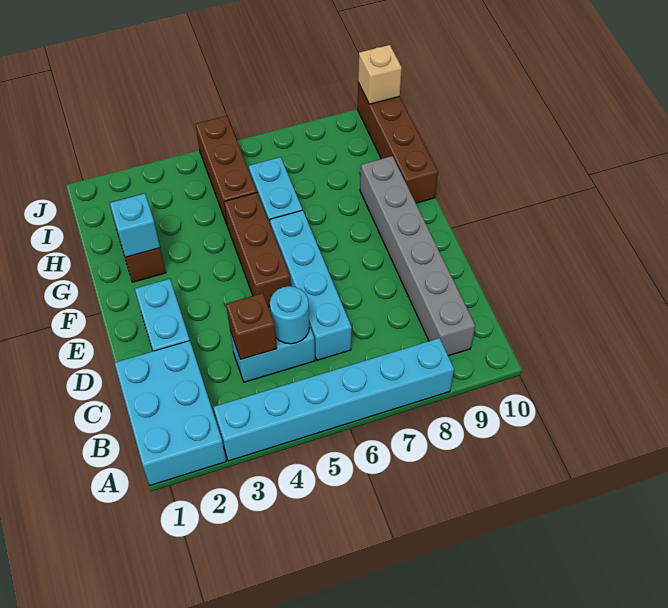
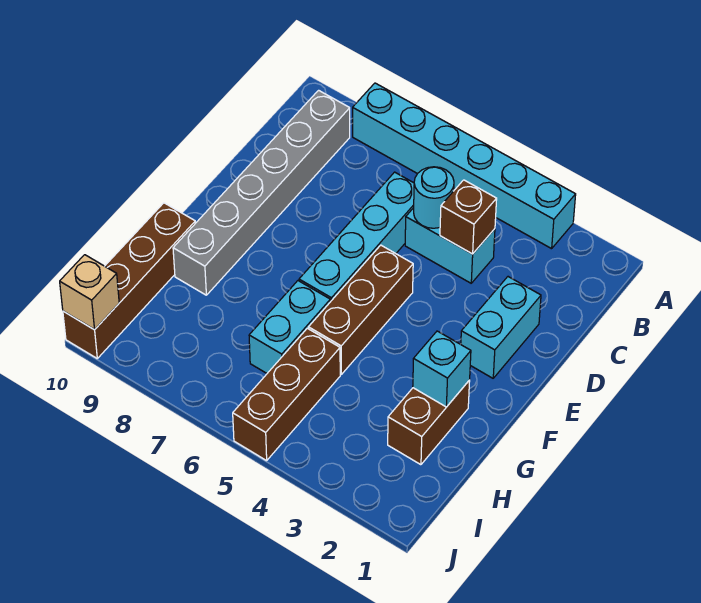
cyan 2x3 brick [115,341,226,485] -> none

